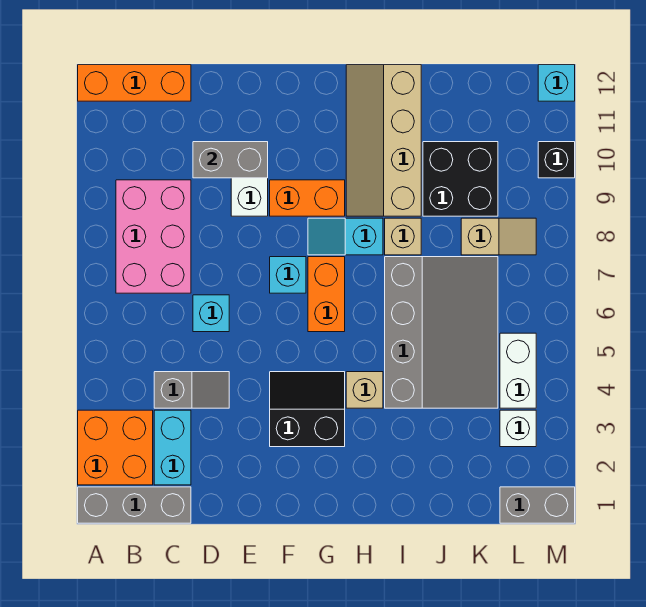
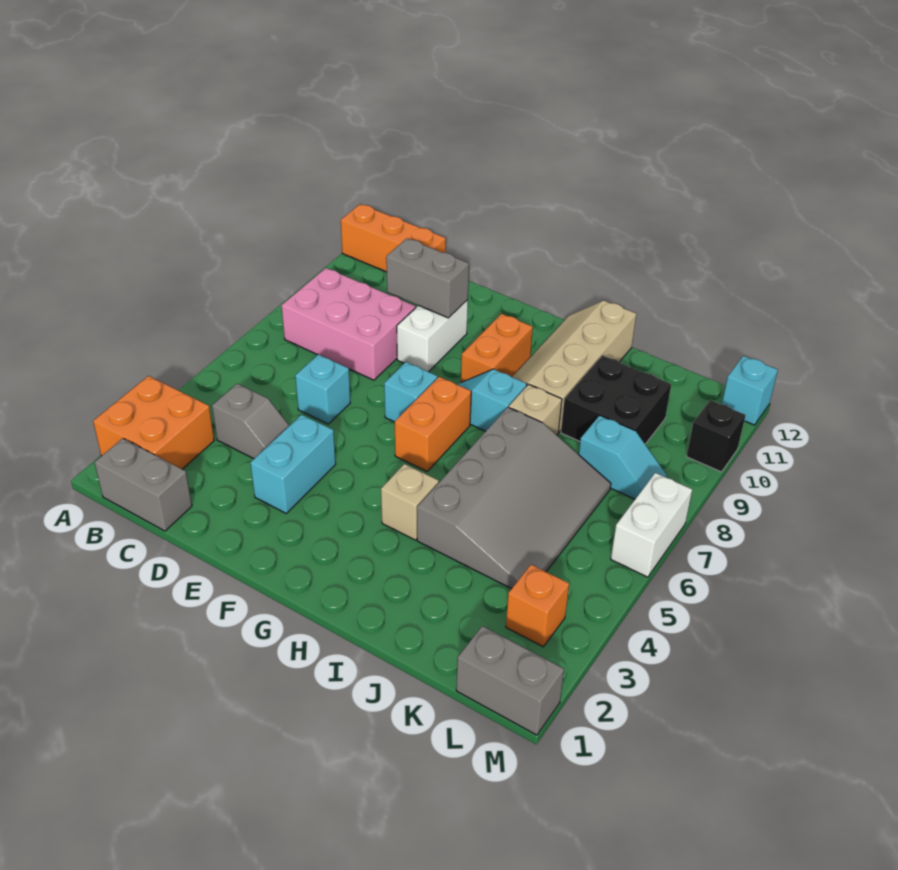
grey 1x3 brick [78,487,191,523] -> grey 1x2 brick [94,439,192,531]
pink 2x3 brick [116,180,191,293] -> pink 2x3 brick turned to [281,268,416,380]
cyan 1x2 brick [154,410,191,485] -> cyan 1x2 brick moved to [251,415,336,513]
black 2x2 slope [270,372,345,447] -> none
orange 1x2 brick [270,180,345,216] -> orange 1x2 brick turned to [461,314,533,382]
tan 1x2 slope [461,218,536,255] -> cyan 1x2 slope [579,415,667,499]
white 1x1 brick [500,410,536,447] -> orange 1x1 brick [506,565,569,647]
white 1x2 brick [500,333,536,408] -> white 1x2 brick moved to [611,473,692,577]

